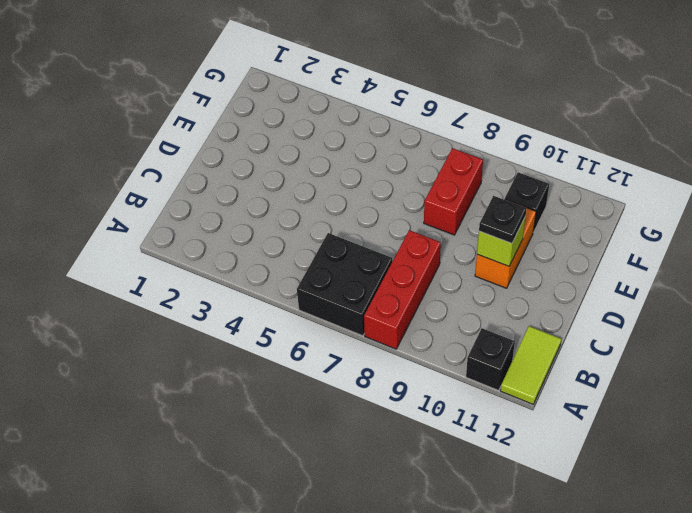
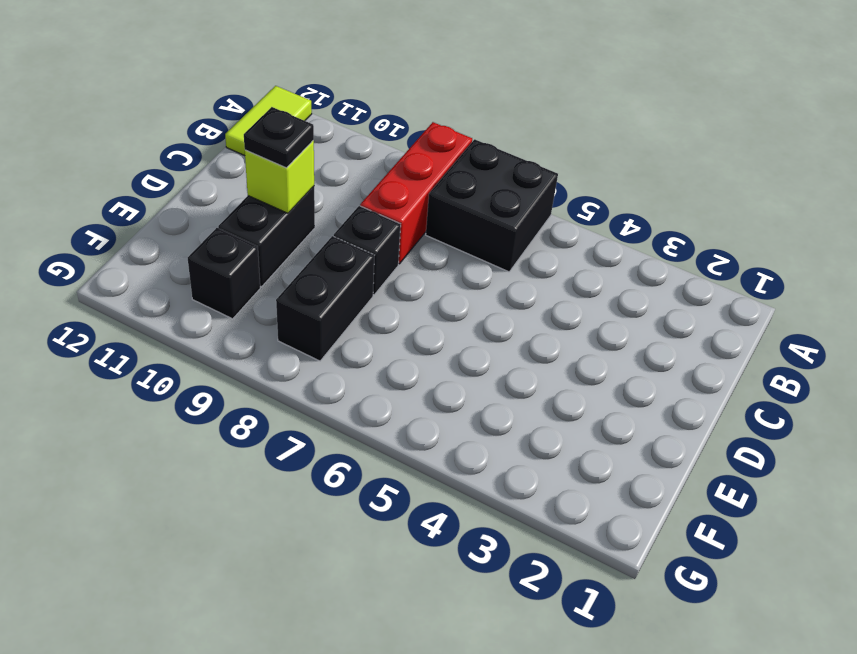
black 1x1 brick [466,328,515,390] -> black 1x1 brick moved to [334,206,401,295]
orange 1x2 brick [475,208,536,288] -> black 1x2 brick [218,186,315,287]
red 1x2 brick [424,148,483,235] -> black 1x2 brick [276,236,374,361]

